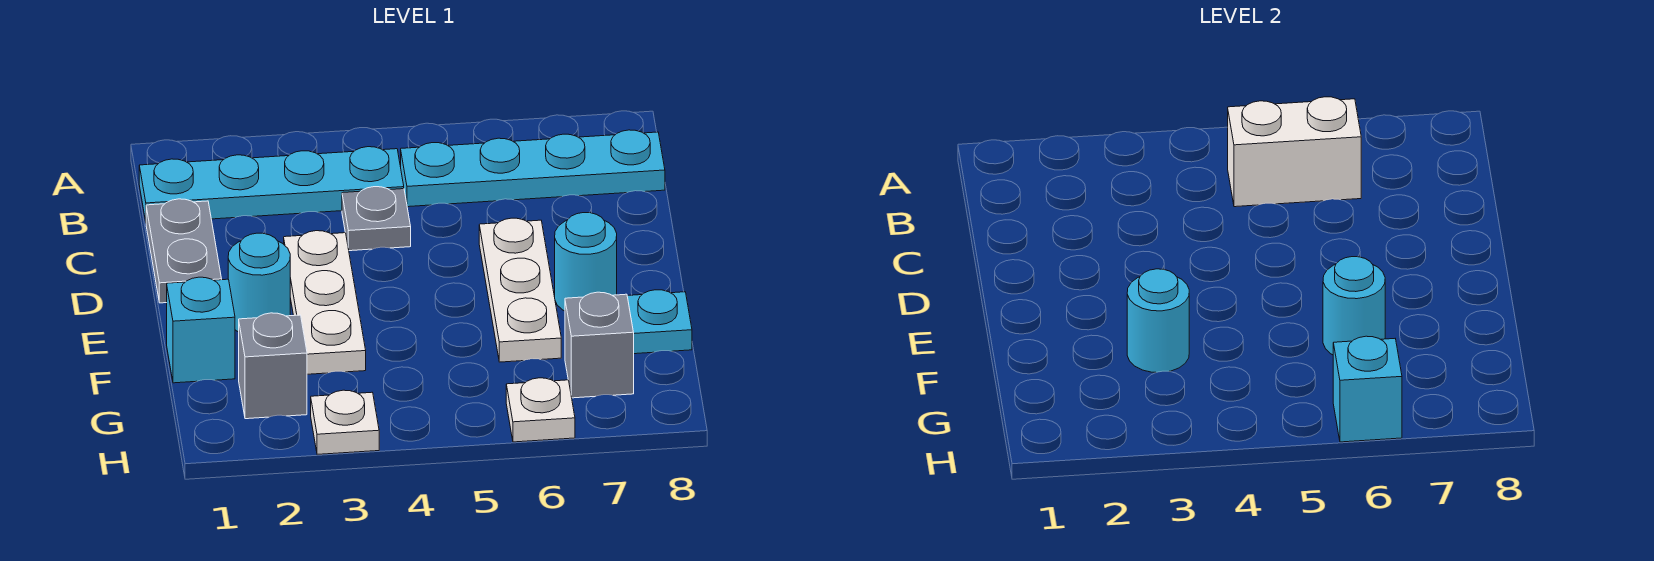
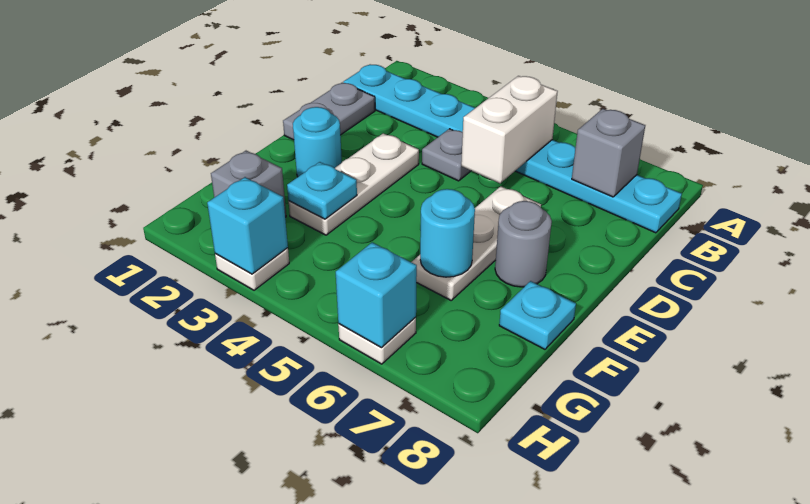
white 1x2 brick [1228,97,1361,207] -> white 1x2 brick turned to [461,76,558,183]
cyan 1x1 round brick [555,213,617,311] -> grey 1x1 round brick [495,201,552,287]
cyan 1x1 brick [167,277,235,383] -> cyan 1x1 brick moved to [207,177,288,274]
cyan 1x1 round brick [1127,269,1189,372] -> cyan 1x1 plate [287,162,357,219]
grey 1x1 brick [565,292,634,398] -> grey 1x1 brick moved to [572,109,645,197]

